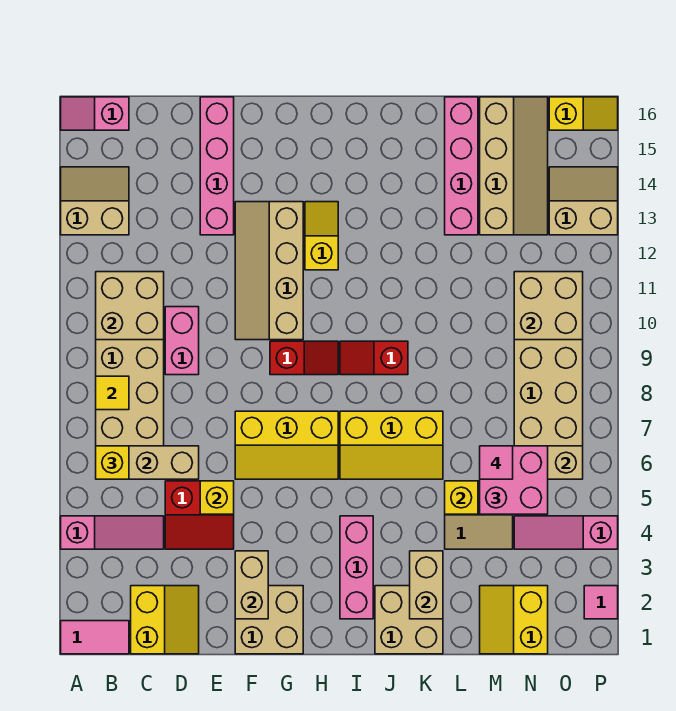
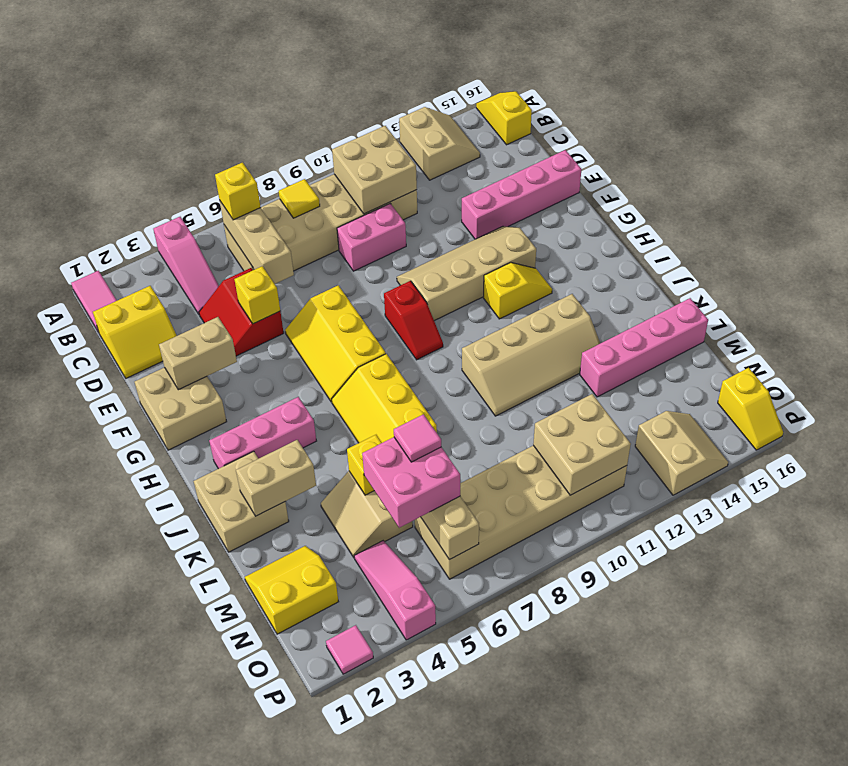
pink 1x2 slope [61,97,129,130] -> yellow 1x2 slope [476,91,532,145]
red 1x2 slope [340,341,408,375] -> none
tan 2x4 slope [480,97,548,235] -> tan 2x4 slope moved to [462,294,600,416]

